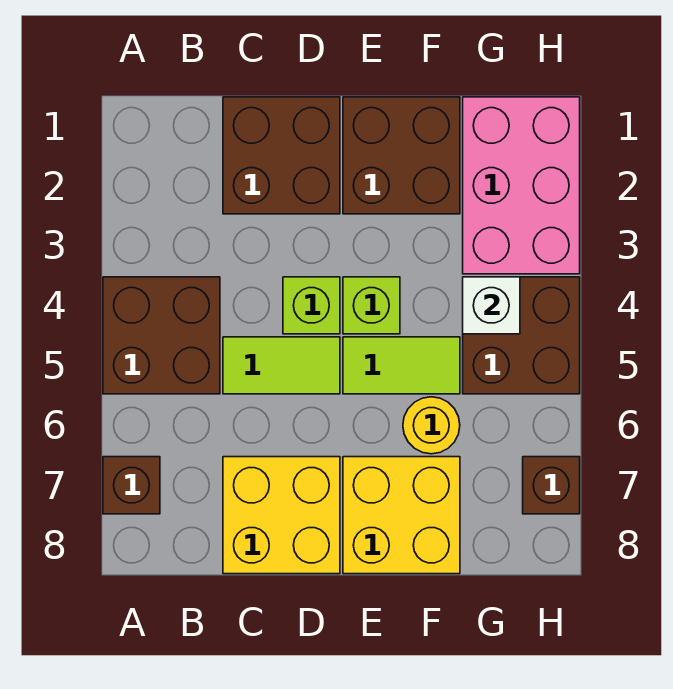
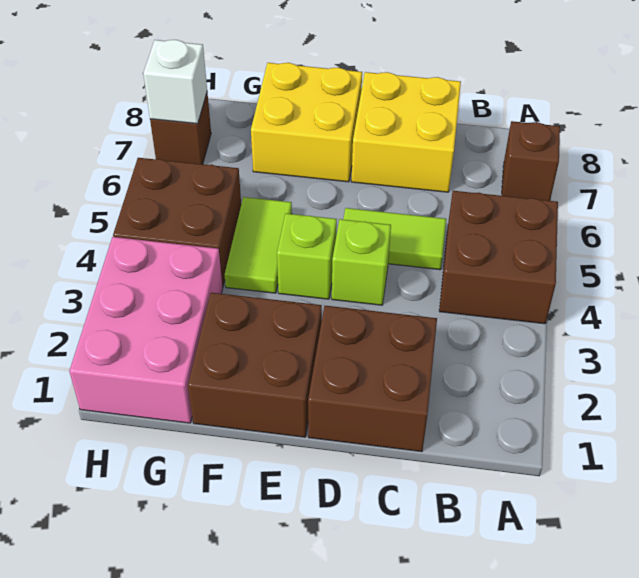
lime 1x2 tile [343,337,460,394] -> lime 1x2 tile turned to [225,197,292,293]
yellow 1x1 round brick [403,397,460,454] -> none
white 1x1 brick [463,277,520,334] -> white 1x1 brick moved to [143,40,207,124]

